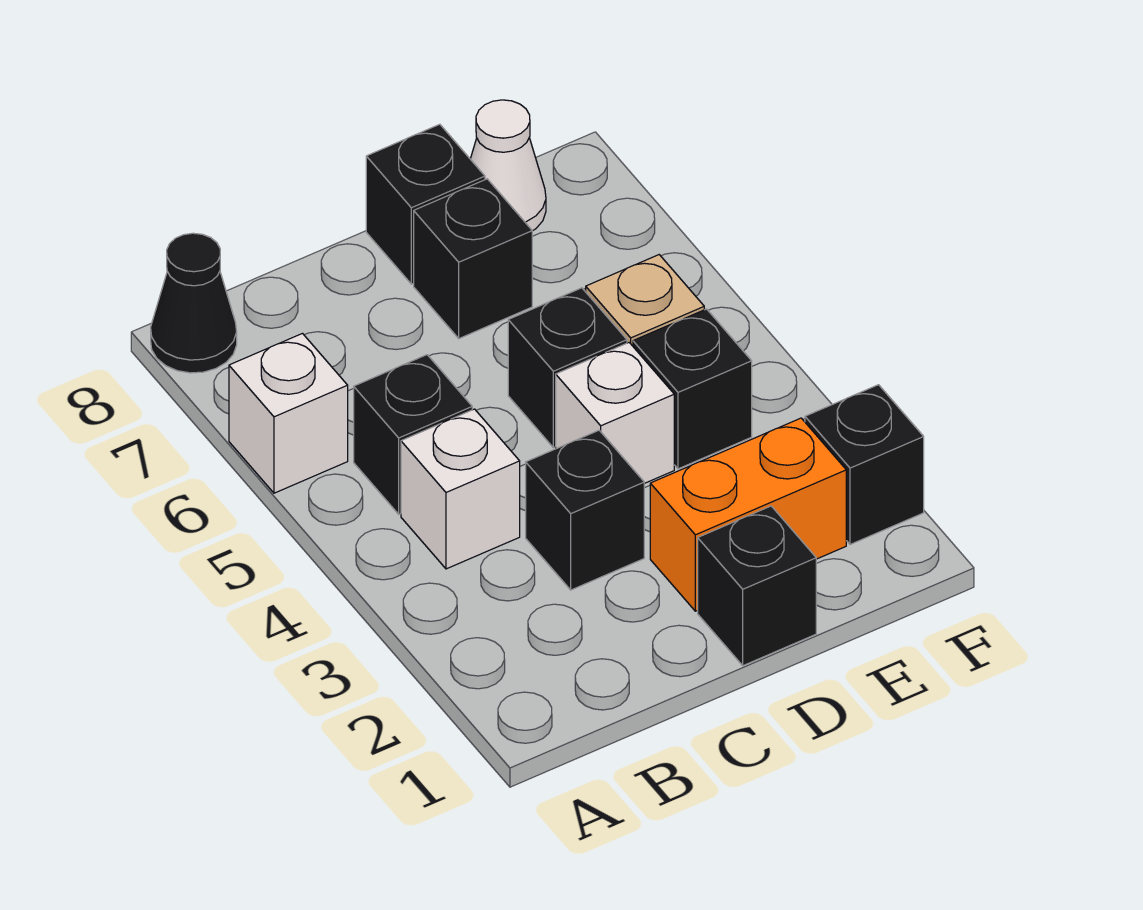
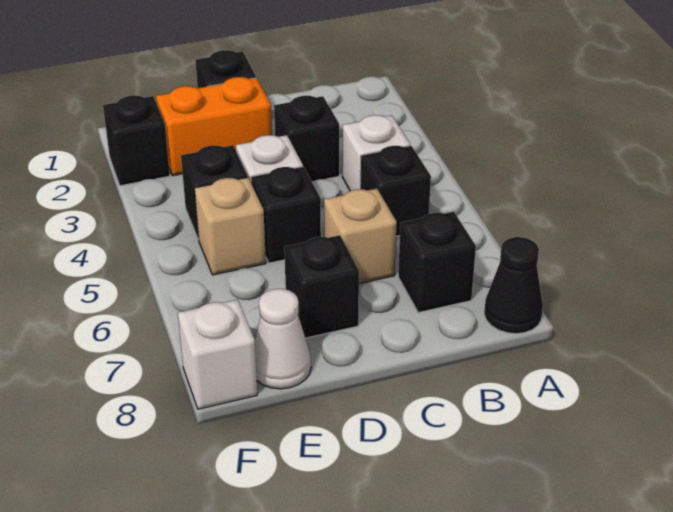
white 1x1 brick [229,334,348,493] -> white 1x1 brick moved to [178,300,257,409]
none -> tan 1x1 brick [324,189,397,284]
black 1x1 brick [366,124,485,284] -> black 1x1 brick moved to [398,212,476,313]

